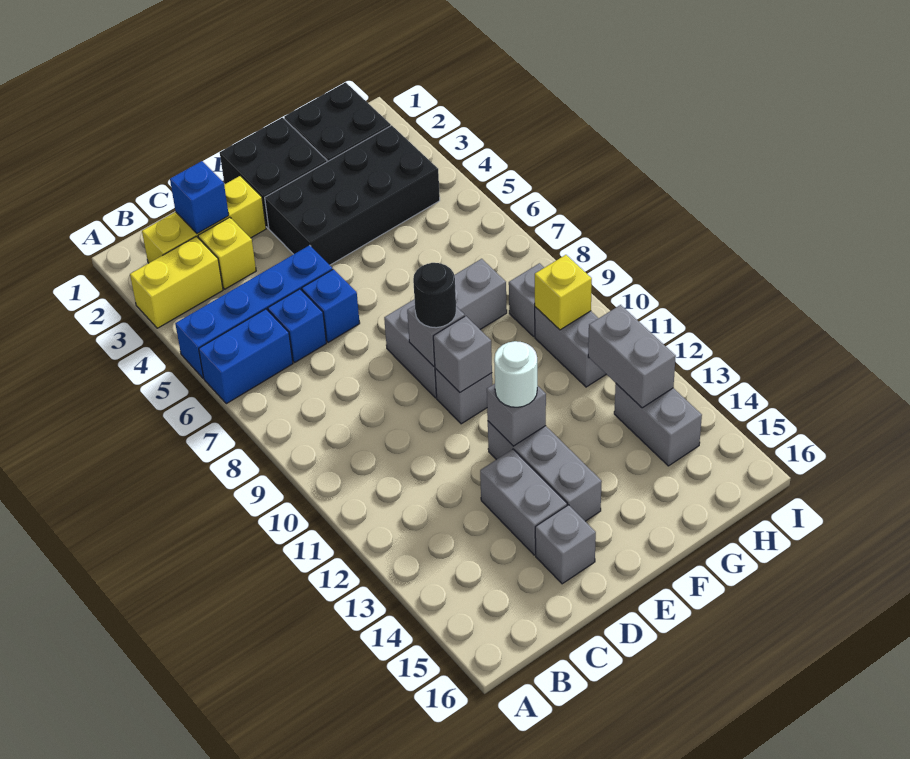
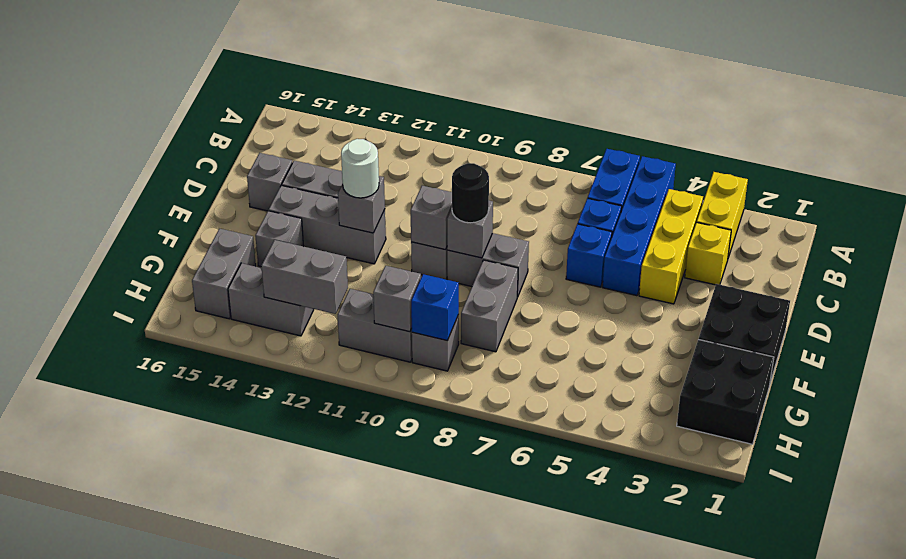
yellow 1x3 brick [142,176,266,263] -> yellow 1x3 brick moved to [639,189,703,304]
blue 1x1 brick [170,161,229,234] -> blue 1x1 brick moved to [411,274,459,341]
black 2x4 brick [265,125,440,265] -> none
none -> grey 1x1 brick [255,211,303,267]
none -> grey 1x2 brick [192,229,256,319]
yellow 1x1 brick [535,255,592,330] -> grey 1x1 brick [373,266,421,332]

